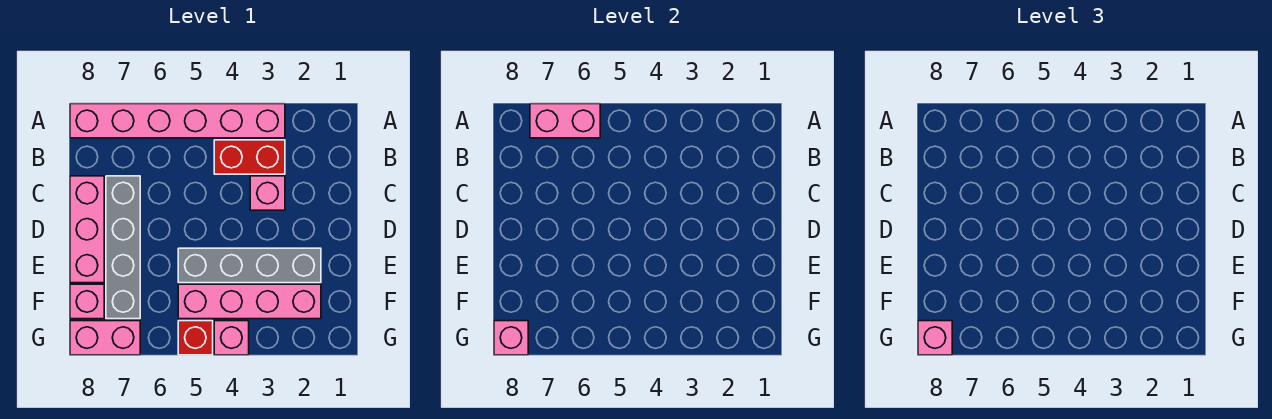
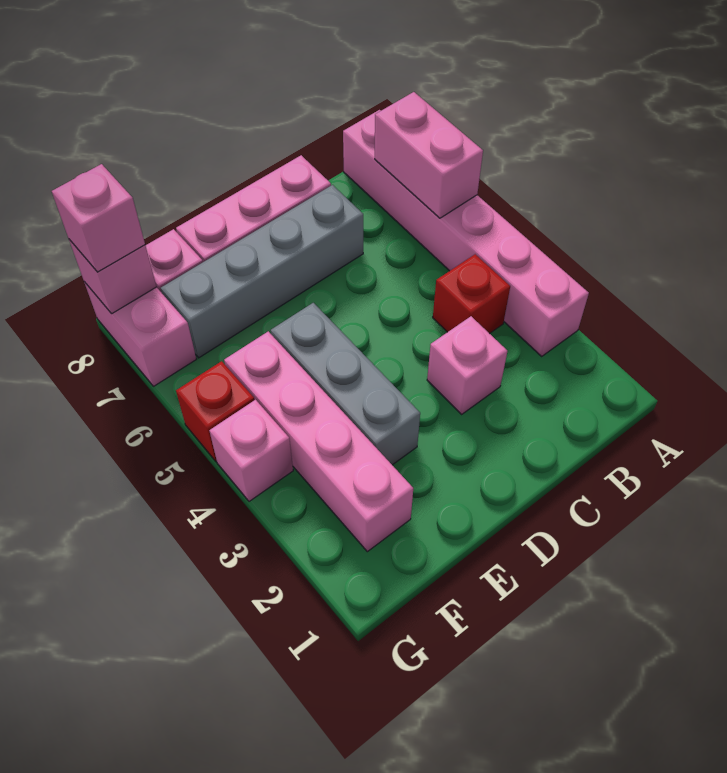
red 1x2 brick [214,140,285,174] -> red 1x1 brick [433,254,510,334]
grey 1x4 brick [178,248,321,283] -> grey 1x3 brick [271,303,420,465]

